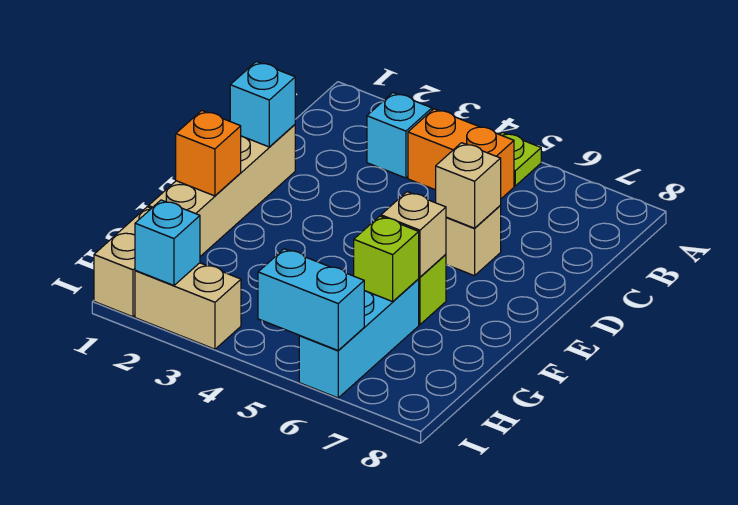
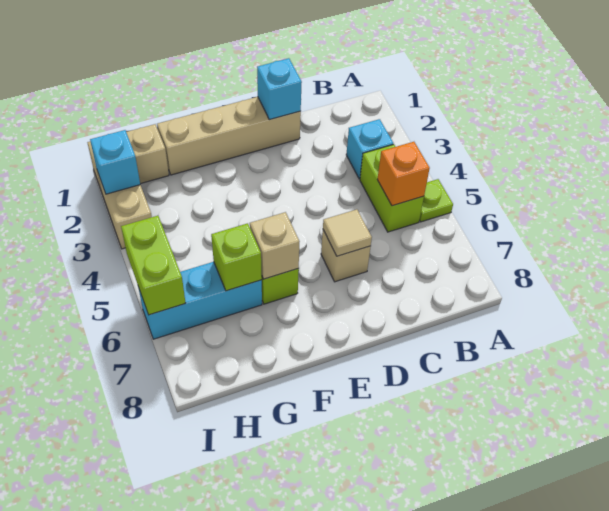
orange 1x2 brick [408,109,514,199] -> lime 1x2 brick [360,144,424,232]
tan 1x1 brick [436,143,501,228] -> tan 1x1 tile [323,209,372,256]
orange 1x1 brick [176,111,241,196] -> orange 1x1 brick moved to [377,142,430,206]
cyan 1x2 brick [258,249,364,350] -> lime 1x2 brick [121,216,185,315]

